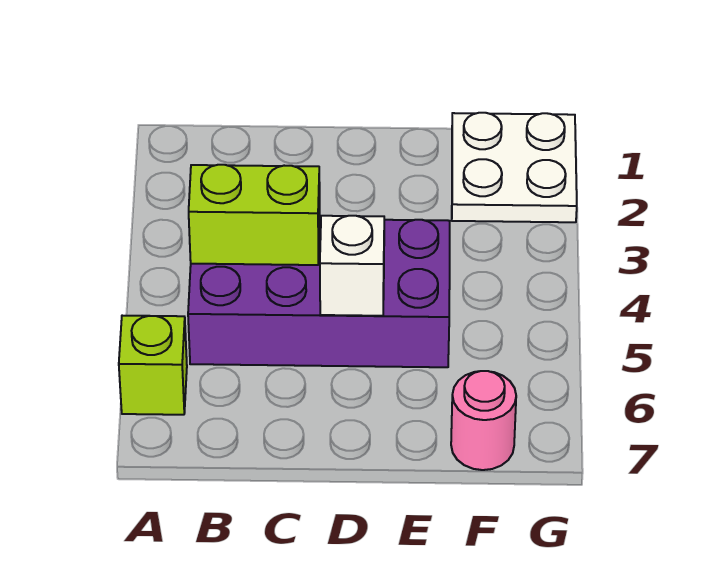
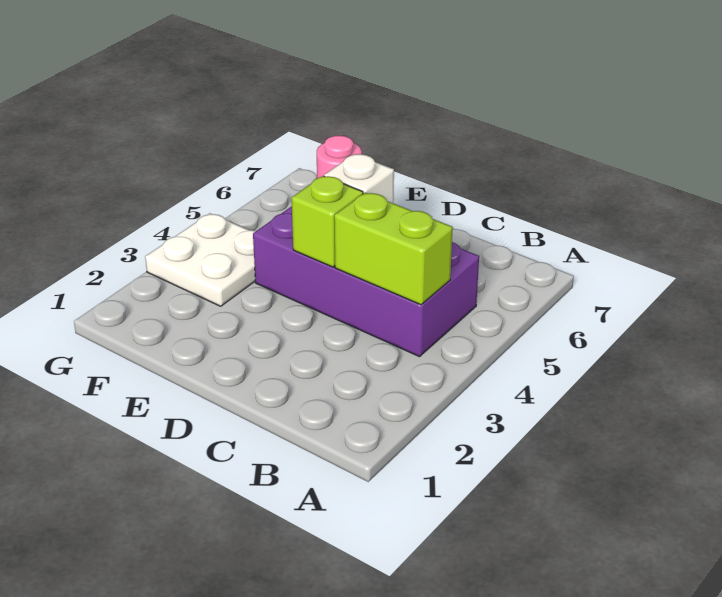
lime 1x1 brick [119,316,187,415] -> lime 1x1 brick moved to [292,176,363,267]
white 2x2 plate [452,113,577,222] -> white 2x2 plate moved to [145,213,256,306]

